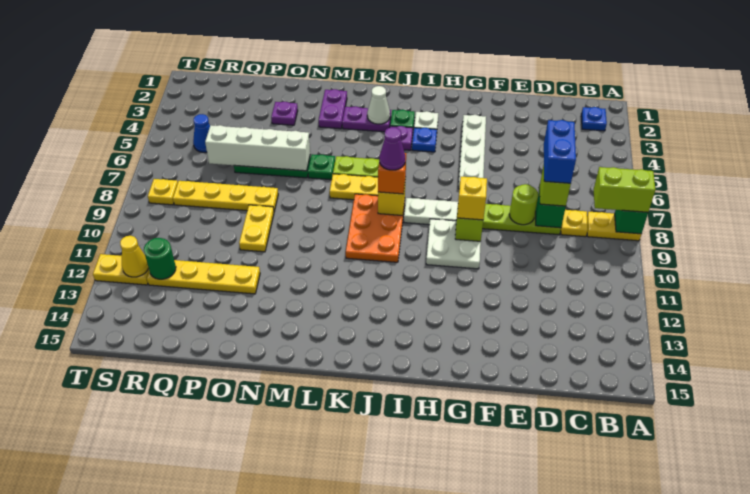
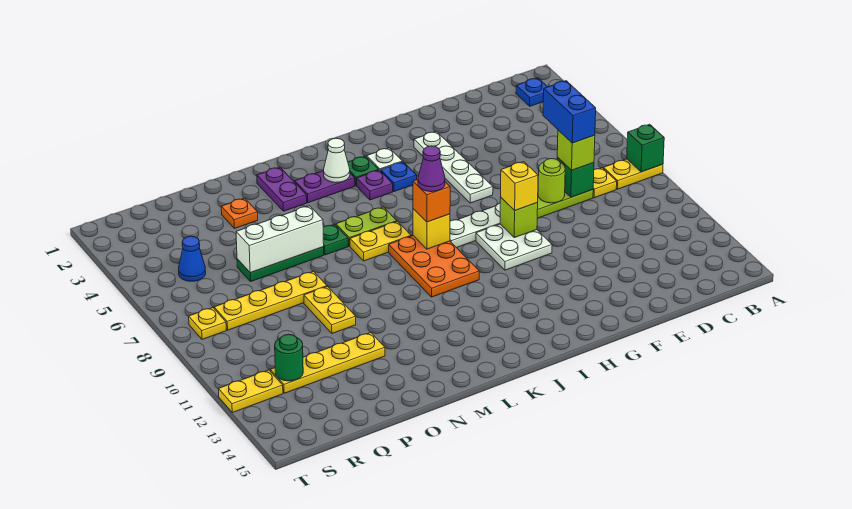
lime 1x2 brick [594,167,655,212] -> none
white 1x4 brick [205,125,310,171] -> white 1x3 brick [236,206,324,273]
purple 1x1 plate [271,102,298,125] -> orange 1x1 plate [221,198,258,228]
yellow 1x1 cone [120,236,149,277] -> none

